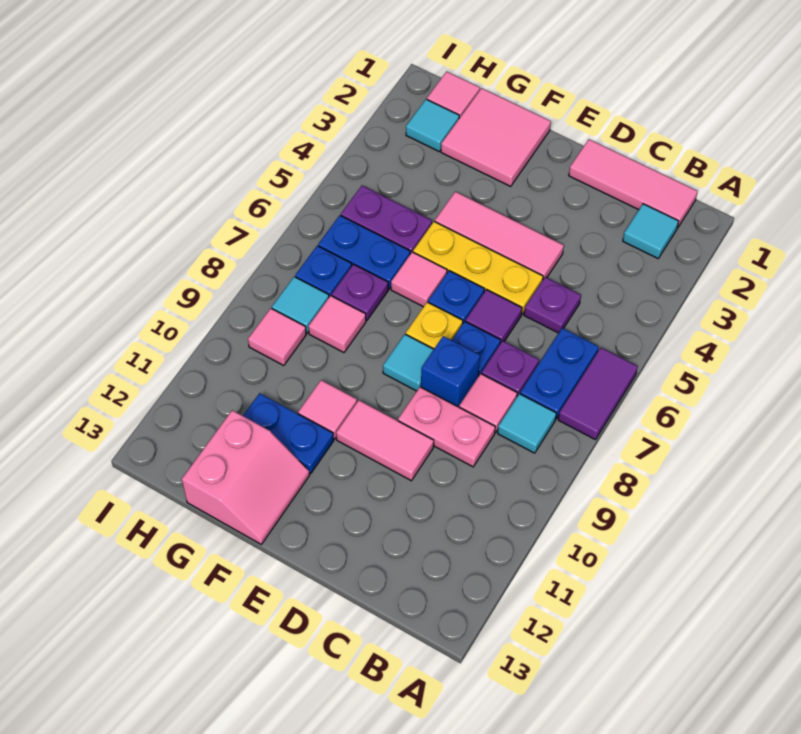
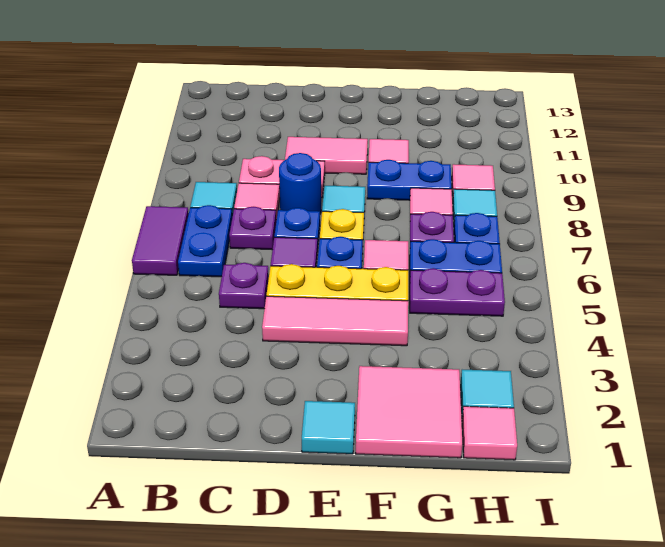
pink 1x3 tile [569,139,698,228] -> none
cyan 1x1 tile [623,204,679,258] -> cyan 1x1 tile moved to [302,401,355,454]
blue 1x1 brick [421,336,480,407] -> blue 1x1 round brick [279,153,321,213]
blue 1x2 plate [243,393,334,474] -> blue 1x2 plate moved to [367,160,452,200]
pink 2x2 slope [182,410,310,544] -> none

